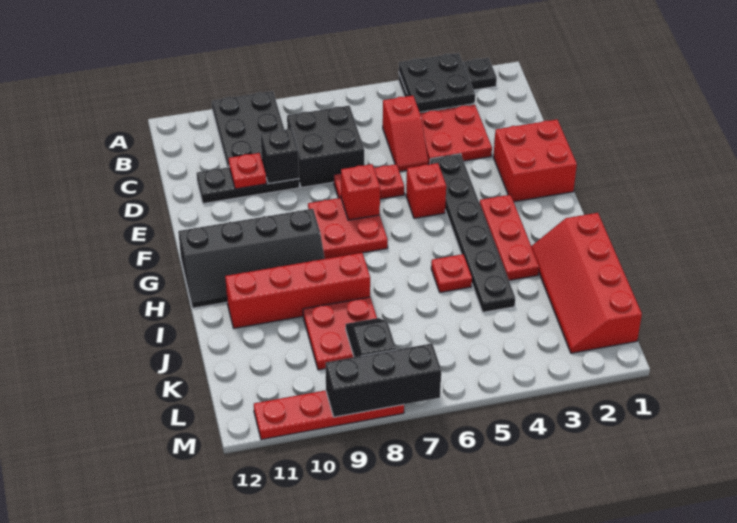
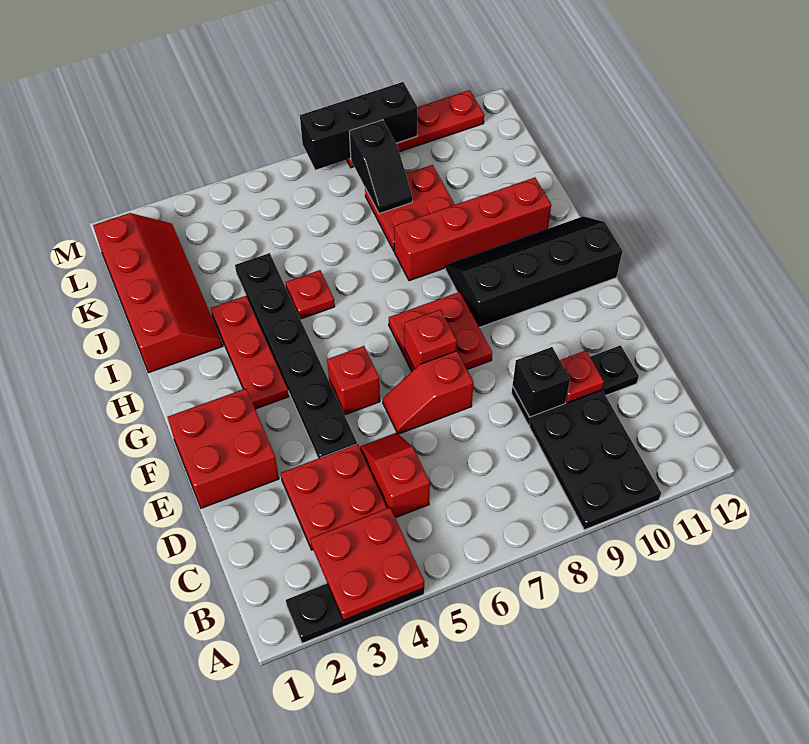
black 2x2 plate [399,53,475,112] -> red 2x2 plate [310,508,424,620]
black 2x2 brick [287,106,364,188] -> none
red 1x2 plate [334,164,404,199] -> red 1x2 slope [383,351,474,434]

